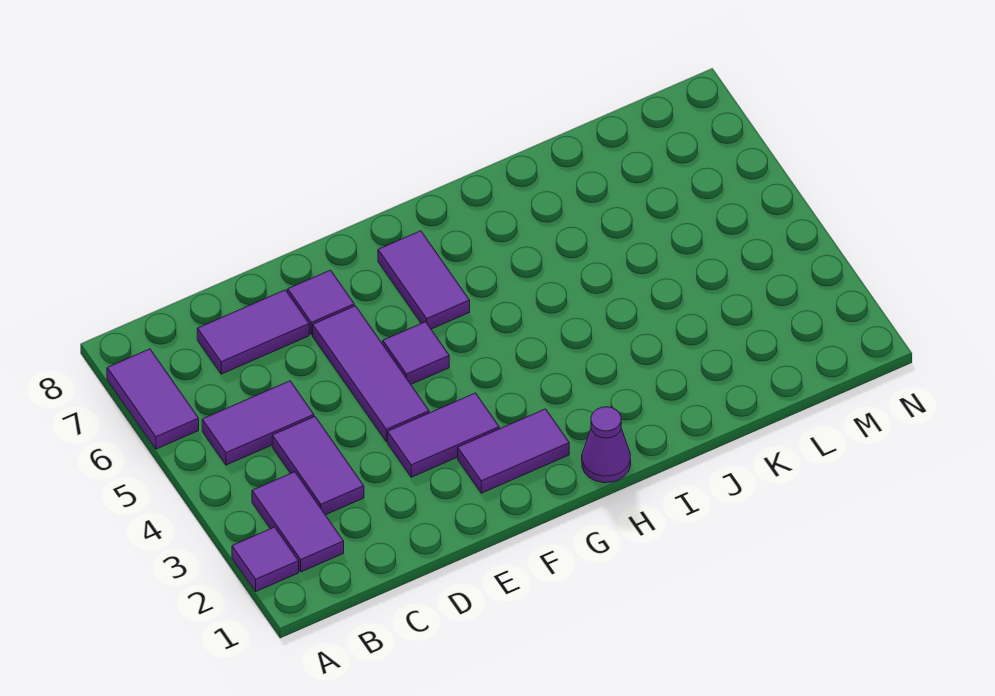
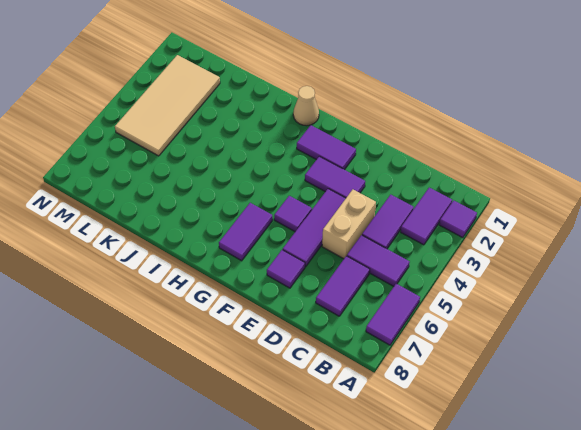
purple 1x2 tile [197,290,309,374] -> purple 1x2 tile turned to [316,256,370,316]
none -> tan 1x2 brick [322,190,376,259]
purple 1x1 cone [582,407,631,483] -> tan 1x1 cone [293,86,319,126]
none -> tan 2x4 tile [115,55,220,156]

